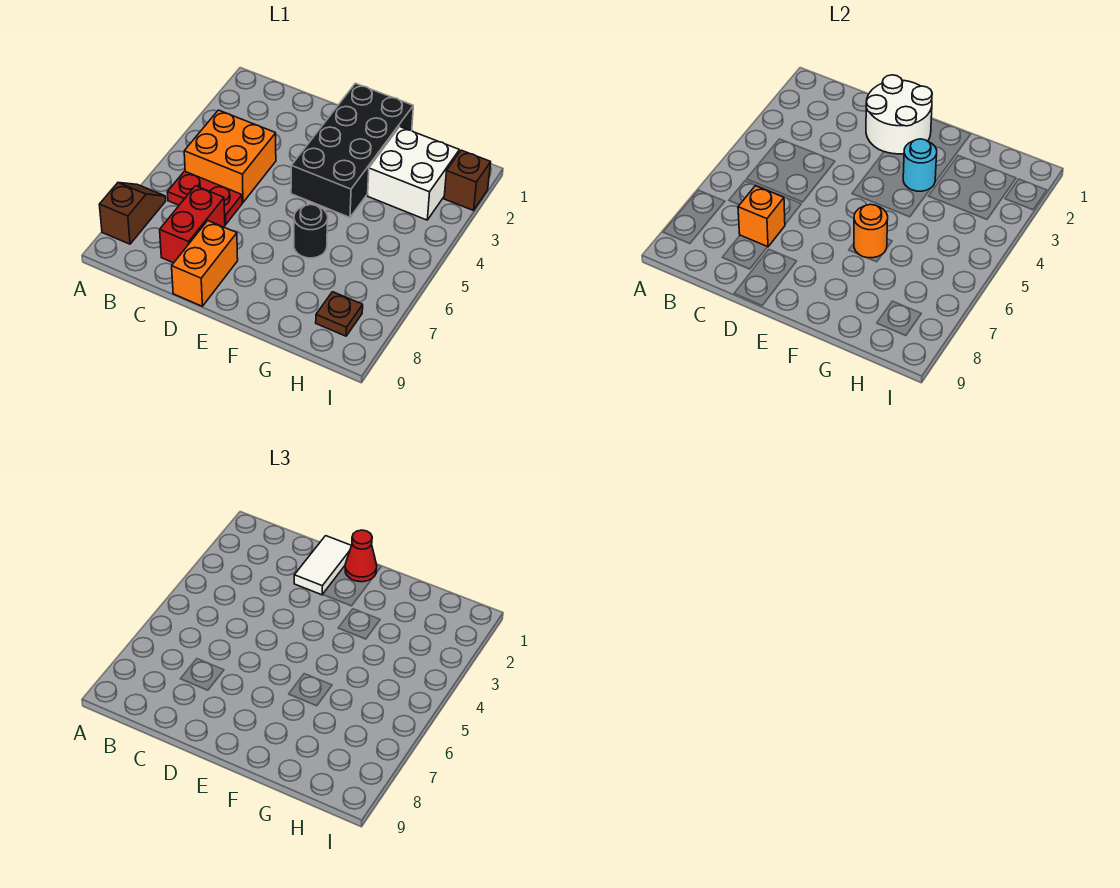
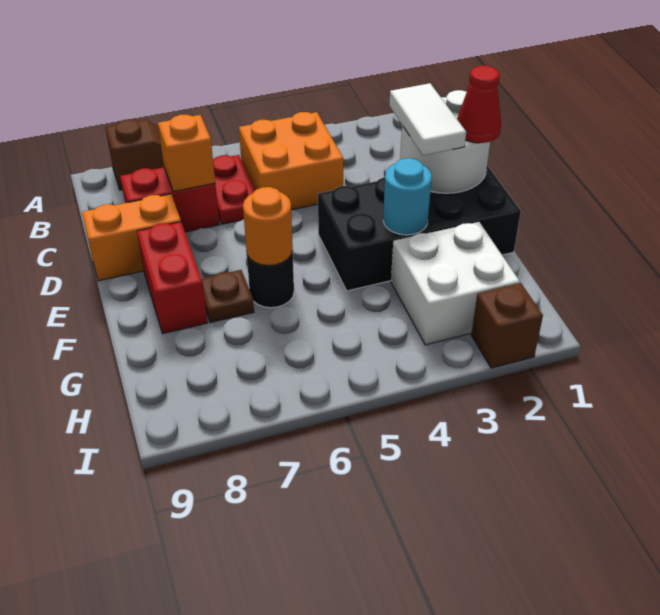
white 1x2 tile [294,536,351,595] -> white 1x2 tile turned to [389,83,466,155]
none -> red 1x2 brick [137,222,208,333]
brown 1x1 plate [316,292,363,336] -> brown 1x1 plate moved to [202,270,254,323]

